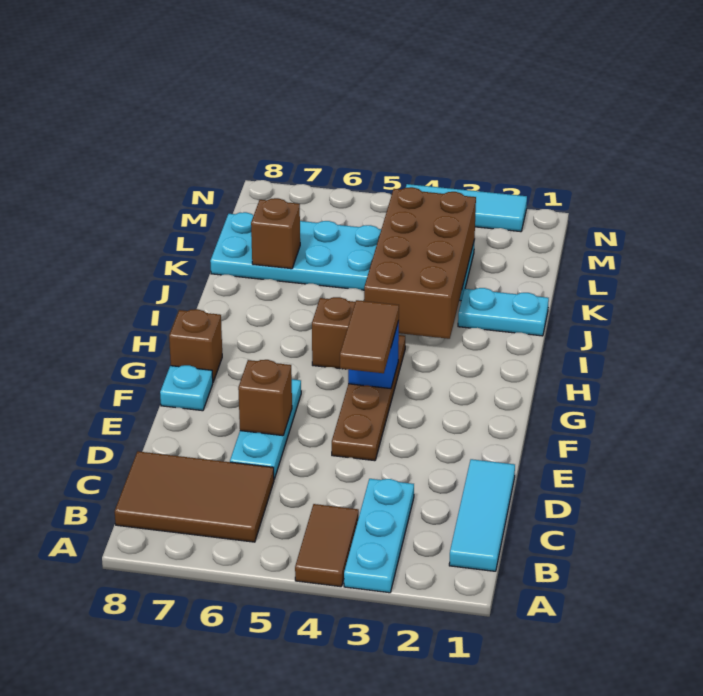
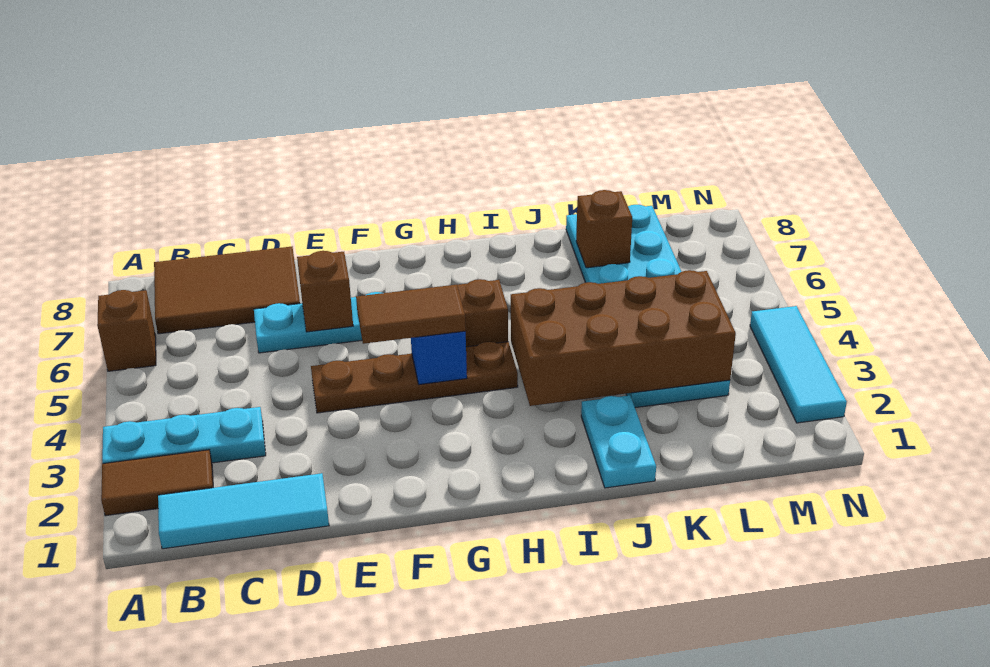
brown 1x2 tile [295,504,359,587] -> brown 1x2 tile moved to [101,450,213,516]
brown 2x3 tile [115,451,274,542] -> brown 2x3 tile turned to [154,247,300,334]
cyan 1x1 plate [160,365,213,411] -> none
brown 1x1 brick [169,309,222,382] -> brown 1x1 brick moved to [97,290,156,371]

